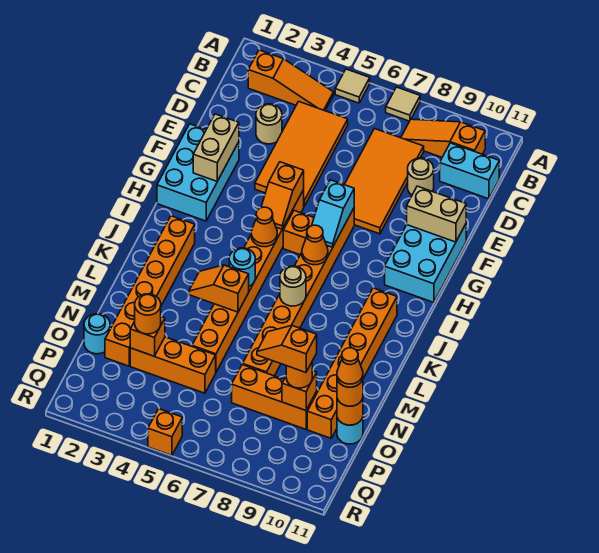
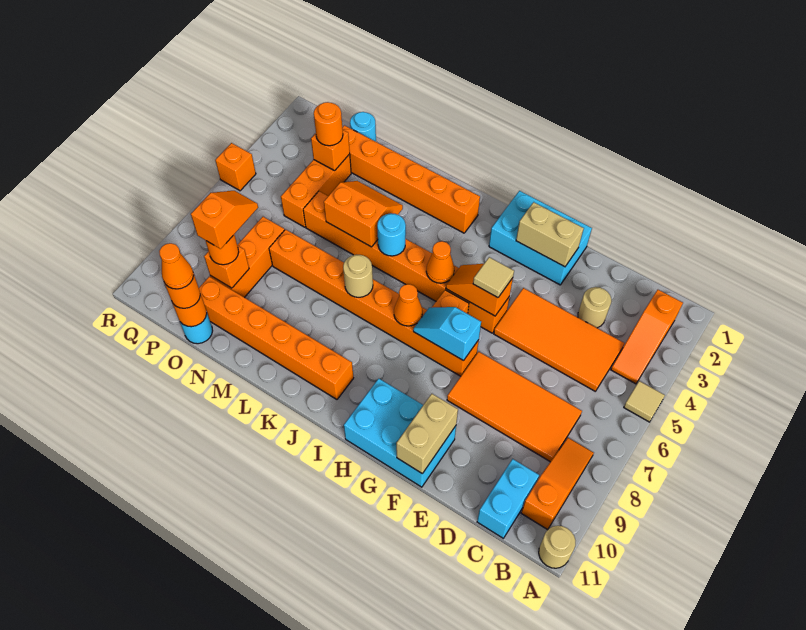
tan 1x1 tile [386,87,420,121] -> tan 1x1 tile moved to [473,257,514,298]
tan 1x1 round brick [408,158,434,195] -> tan 1x1 round brick moved to [539,526,575,568]
orange 1x2 slope [189,265,249,312] -> orange 2x2 slope [324,181,403,247]

